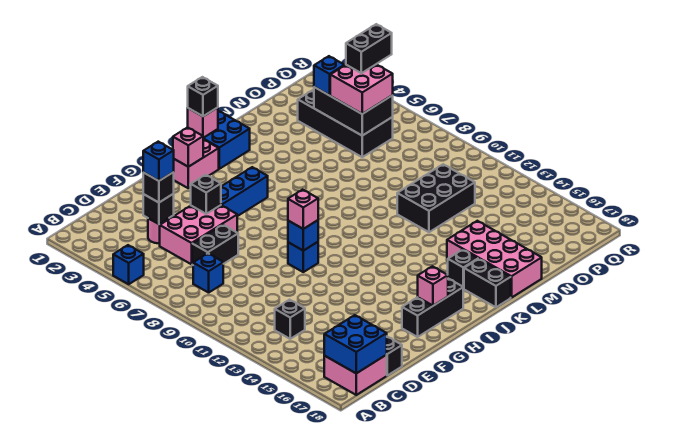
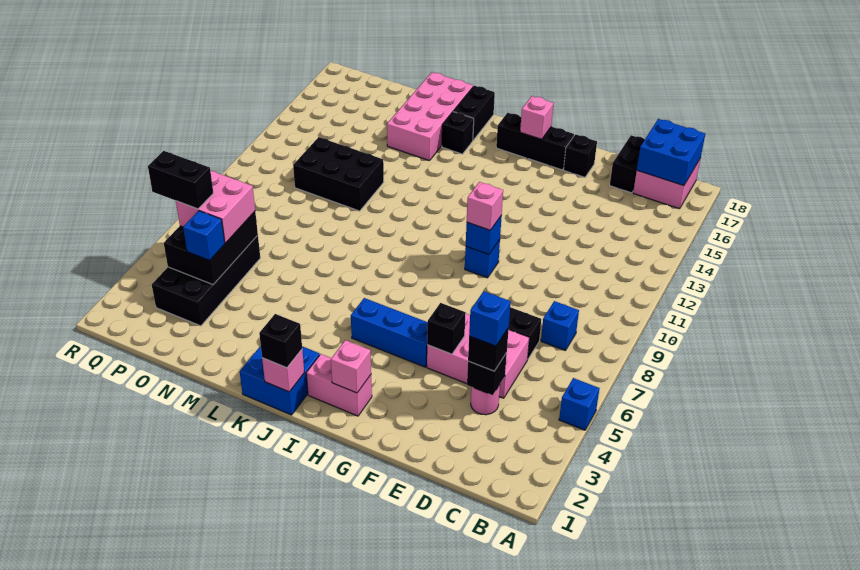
black 1x1 brick [275,300,305,339] -> black 1x1 brick moved to [564,134,597,177]

